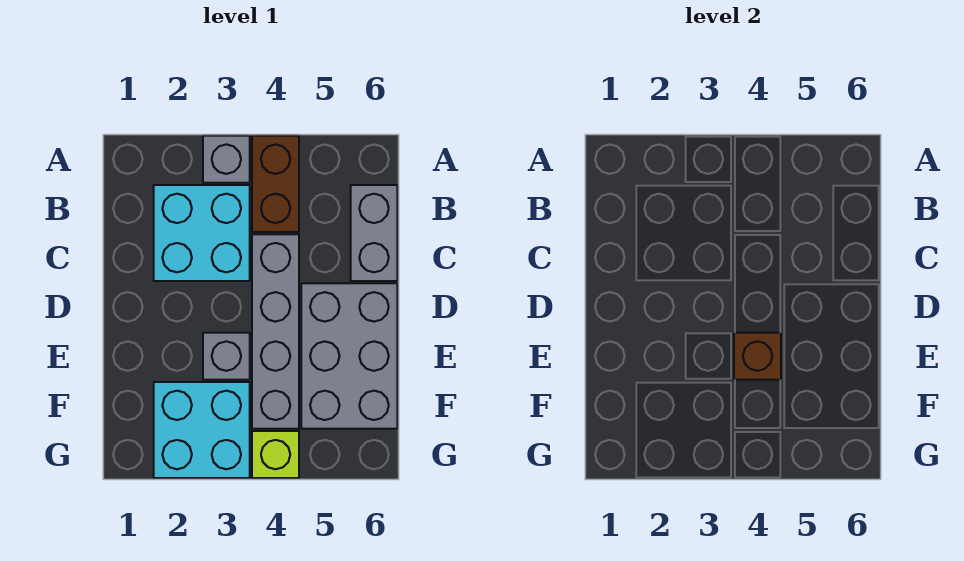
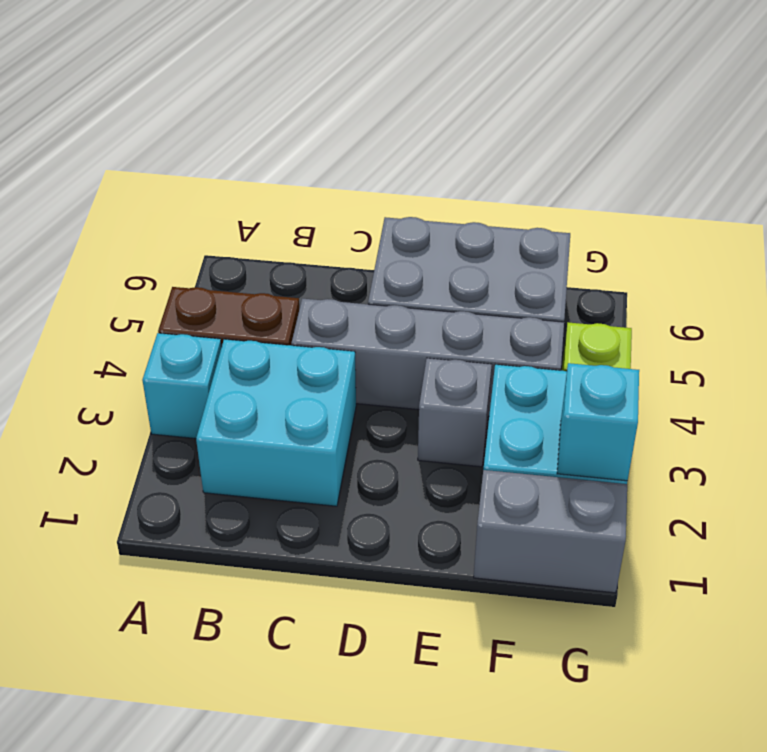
grey 1x1 brick [203,136,250,183] -> cyan 1x1 brick [142,333,222,439]
grey 1x2 brick [351,185,397,281] -> grey 1x2 brick moved to [474,470,627,593]
brown 1x1 brick [734,333,781,380] -> none
none -> cyan 1x1 brick [557,363,639,481]

